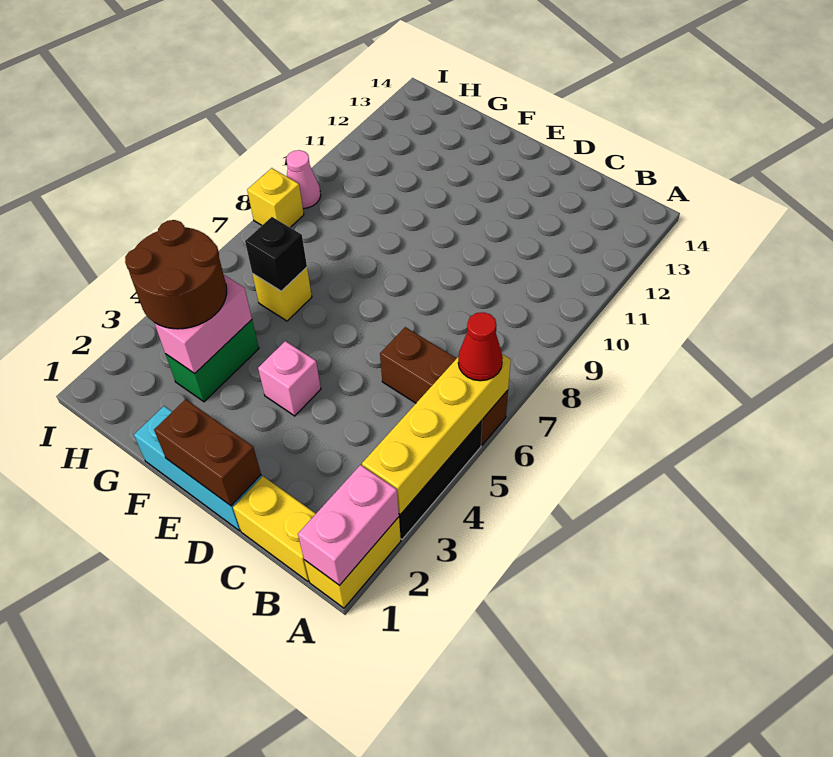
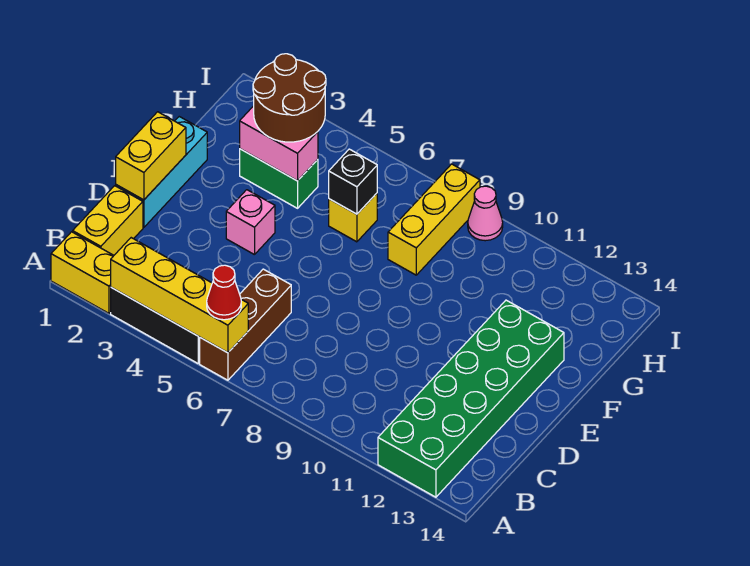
pink 1x2 brick [298,465,399,585] -> none
none -> green 2x6 brick [378,300,564,497]
brown 1x2 brick [154,399,261,506] -> yellow 1x2 brick [116,112,186,200]
yellow 1x1 brick [247,168,304,227] -> yellow 1x3 brick [388,164,480,275]

